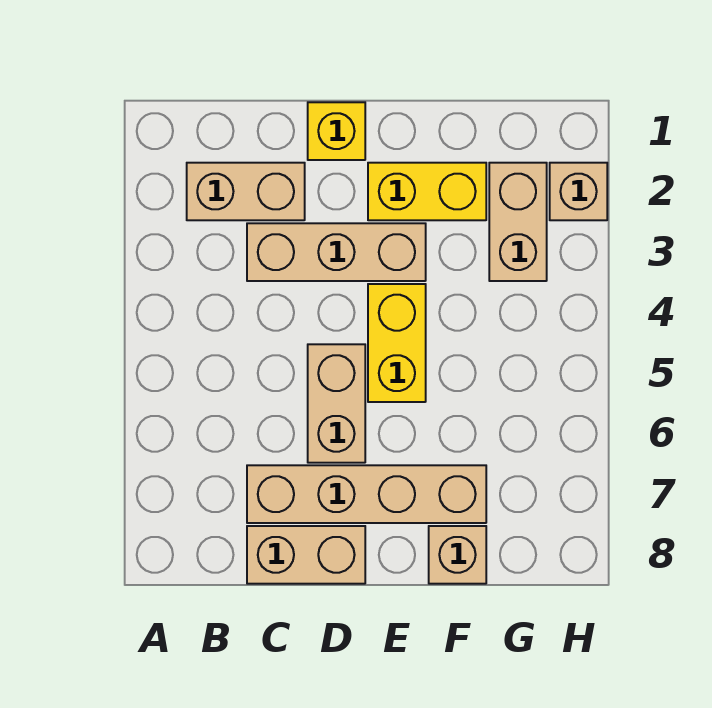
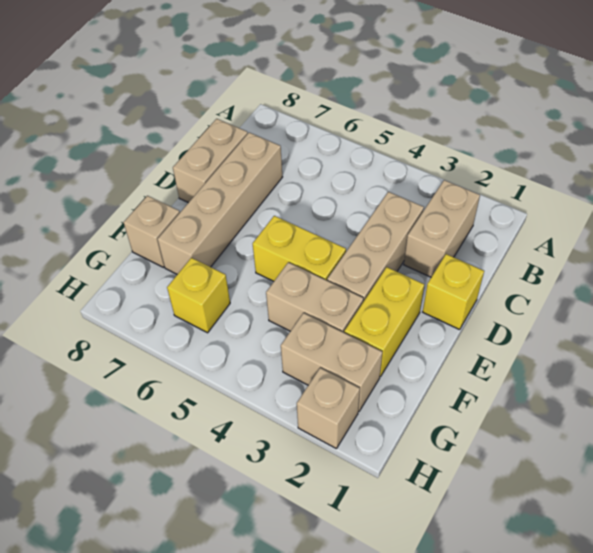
tan 1x2 brick [308,344,365,463] -> tan 1x2 brick moved to [266,262,364,332]
none -> yellow 1x1 brick [167,258,230,333]

